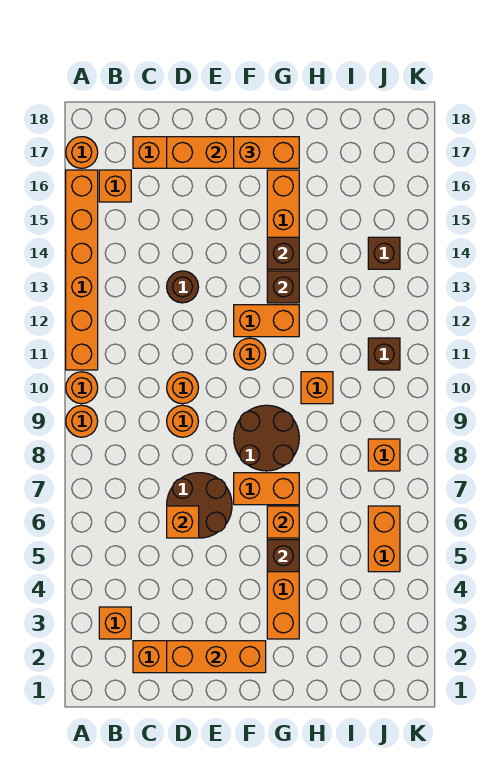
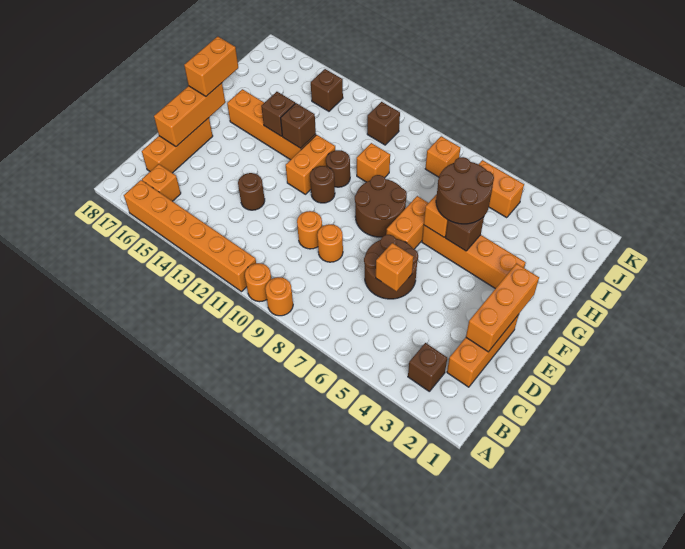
orange 1x1 round brick [66,137,98,168] -> none
orange 1x1 brick [99,607,131,639] -> brown 1x1 brick [408,343,447,391]
orange 1x1 round brick [234,338,266,370] -> brown 1x1 round brick [310,166,335,203]
none -> brown 2x2 round brick [436,157,494,224]
none -> brown 1x1 round brick [326,150,350,187]

